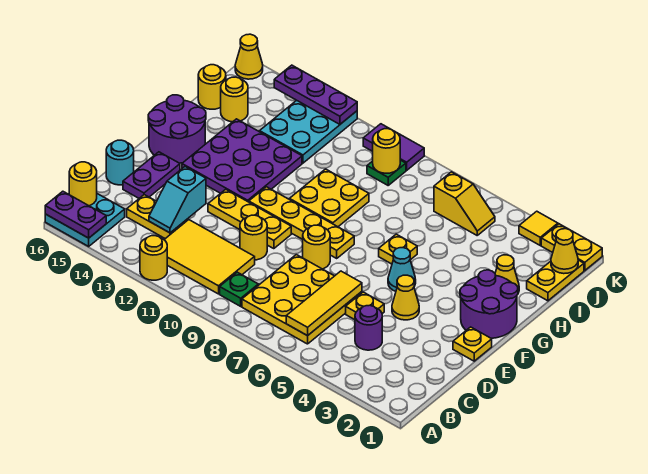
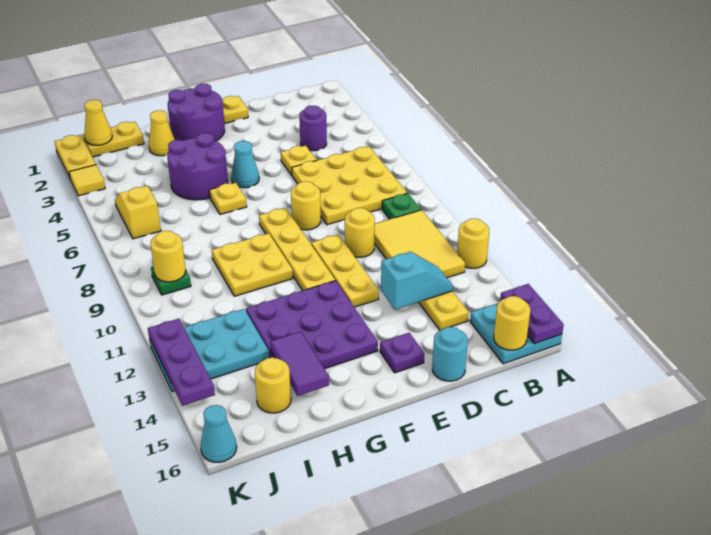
yellow 1x3 tile [286,271,362,336] -> none
purple 1x2 plate [123,152,180,198] -> purple 1x1 plate [380,333,424,373]
yellow 1x1 cone [392,275,419,320] -> none
purple 2x2 round brick [148,95,206,163] -> purple 2x2 round brick moved to [167,133,228,200]
yellow 1x1 round brick [198,65,226,109] -> none
purple 1x2 tile [363,124,424,170] -> purple 1x2 tile moved to [270,331,329,396]
yellow 1x1 cone [235,34,263,79] -> cyan 1x1 cone [200,405,237,462]

